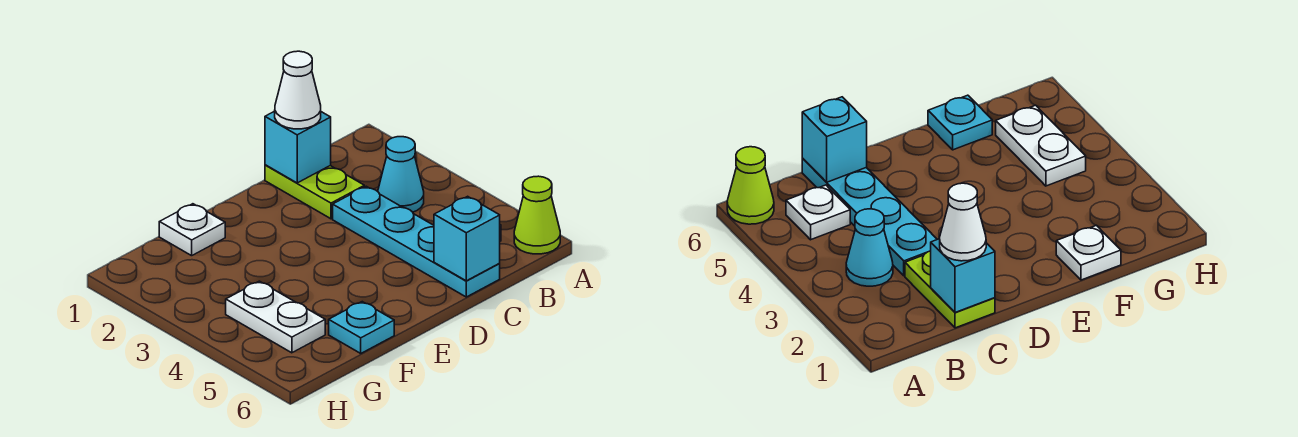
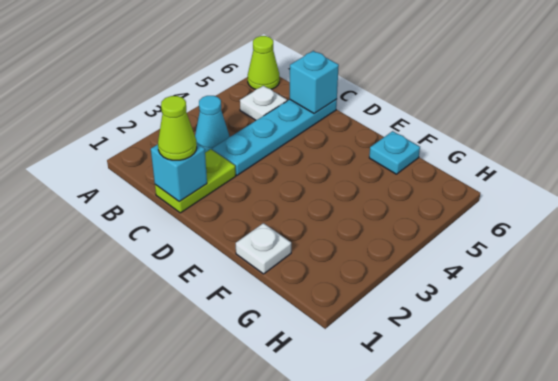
white 1x1 cone [275,51,321,129] -> lime 1x1 cone [158,96,197,160]
white 1x2 plate [226,281,325,353] -> none

